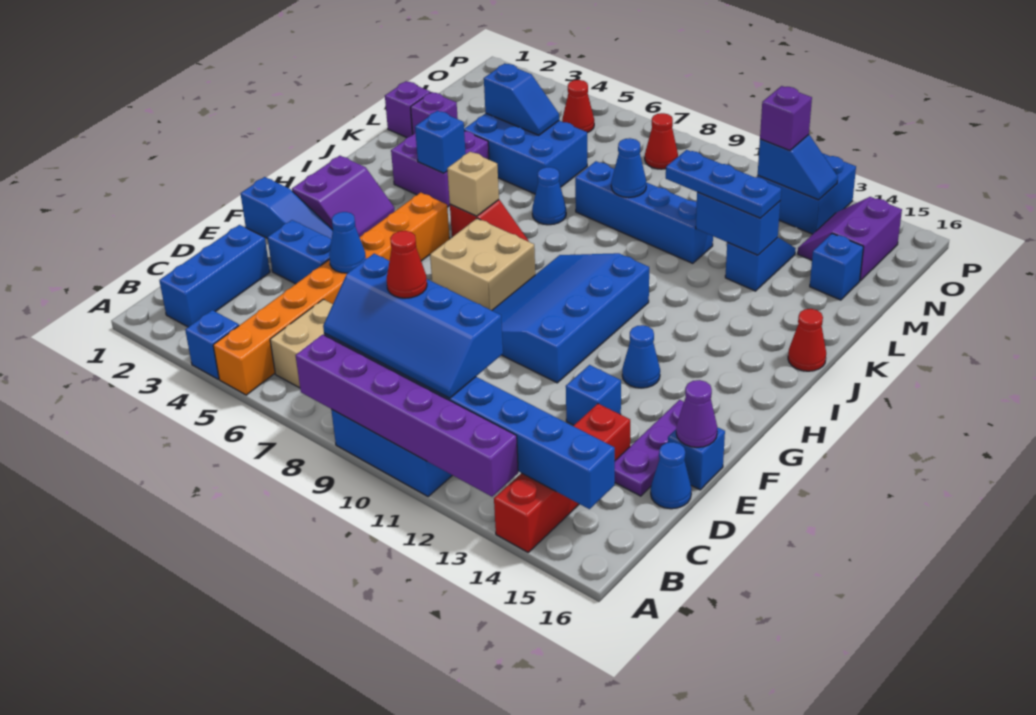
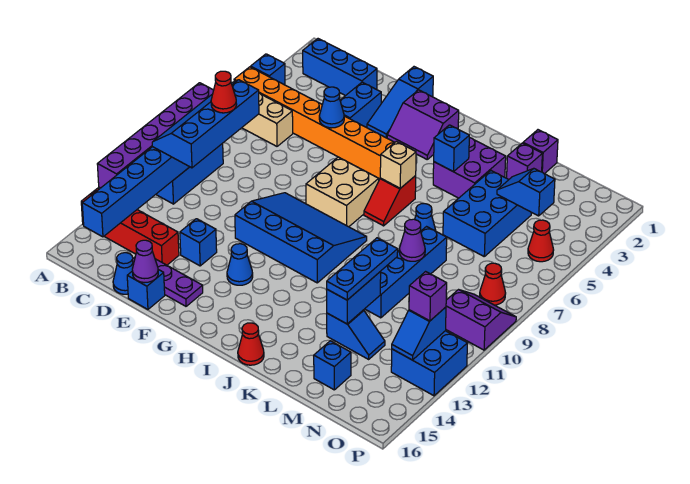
blue 1x1 cone [611,138,646,197] -> purple 1x1 cone [399,219,425,261]
blue 1x2 slope [484,63,559,135] -> blue 1x2 slope turned to [497,169,555,216]
purple 2x2 slope [798,197,902,281] -> purple 2x2 slope moved to [446,290,516,350]

